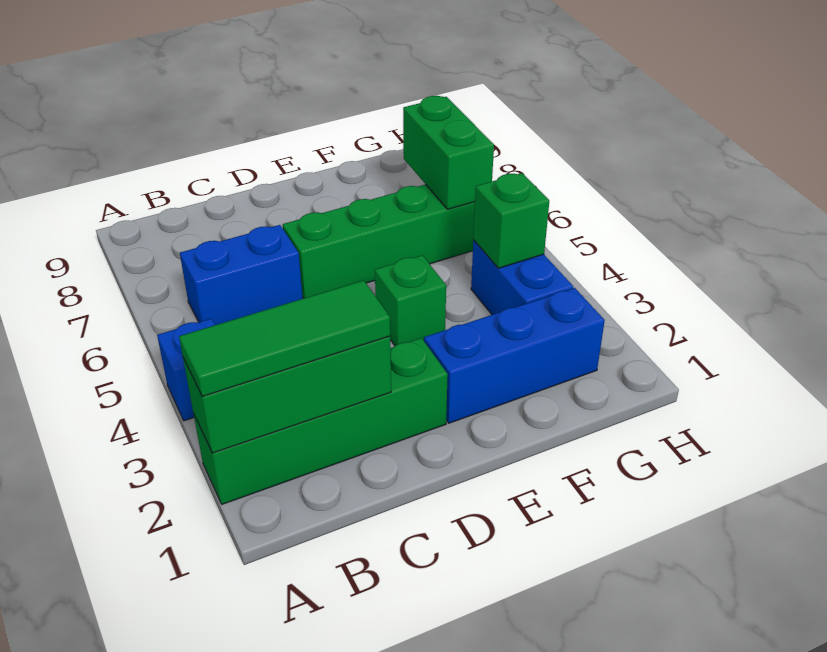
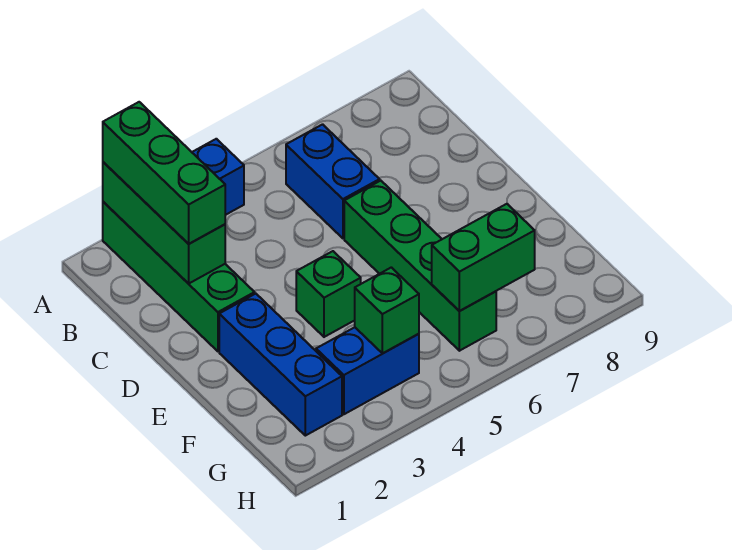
green 1x3 tile [179,280,390,397] -> green 1x3 brick [103,102,225,244]

